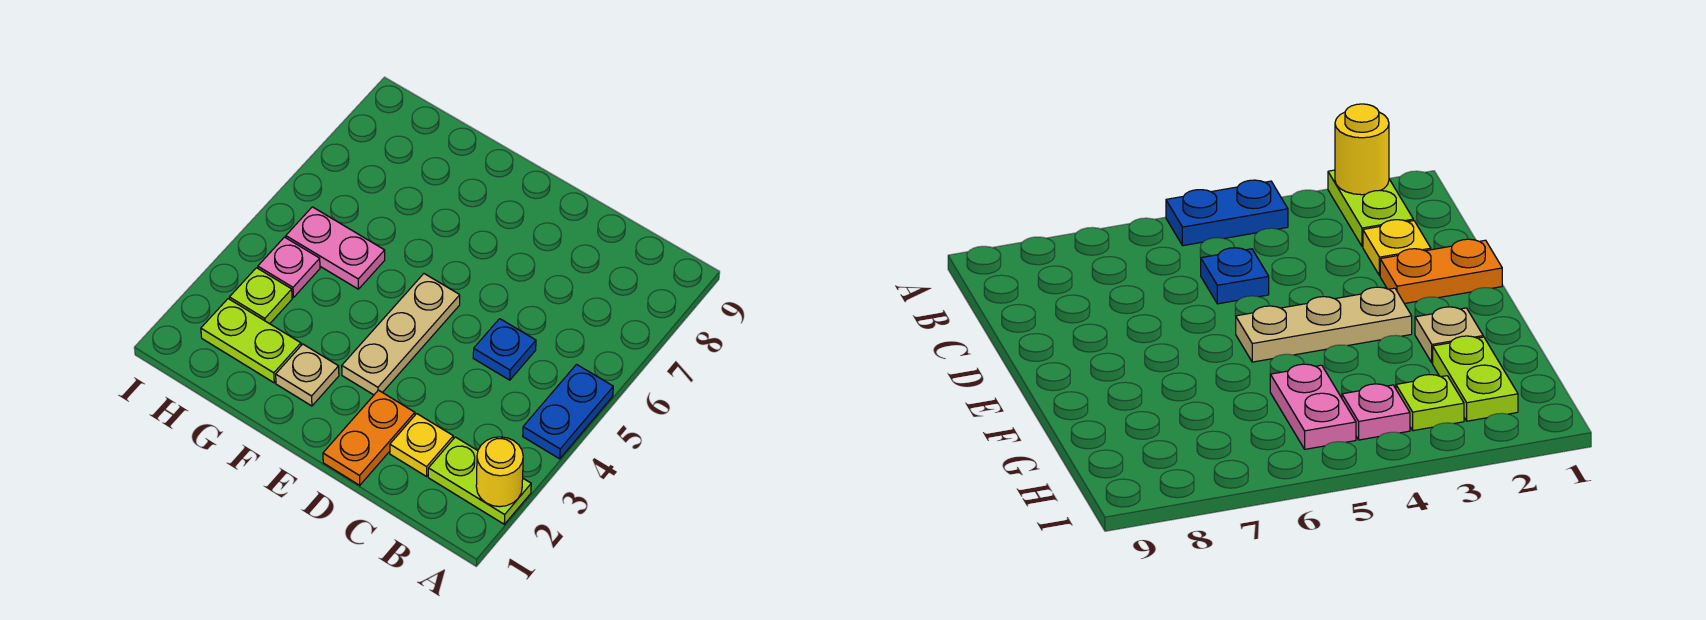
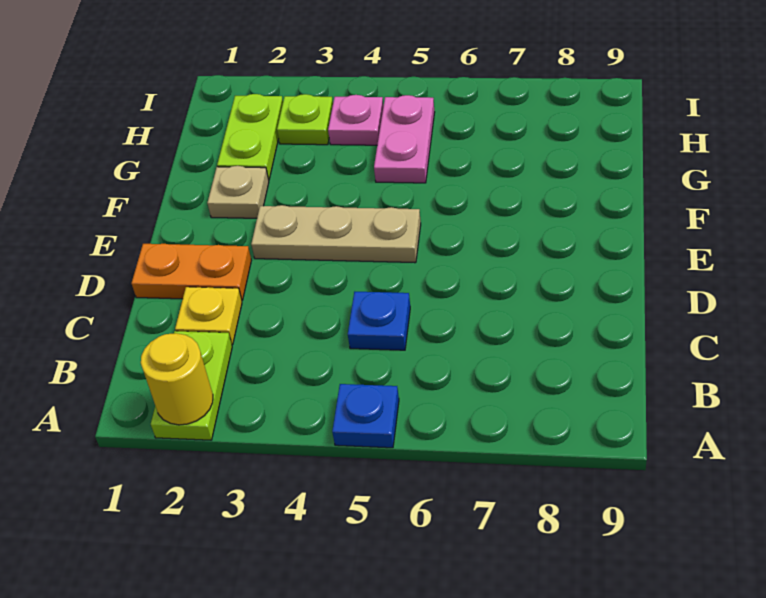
blue 1x2 plate [523,364,613,459] -> blue 1x1 plate [332,384,399,448]

